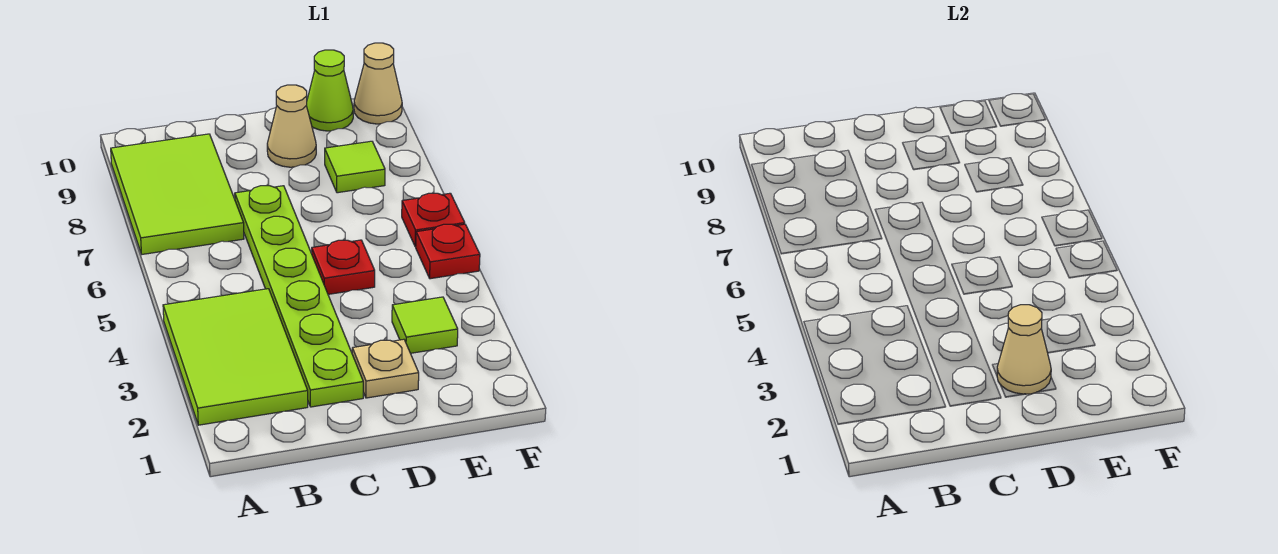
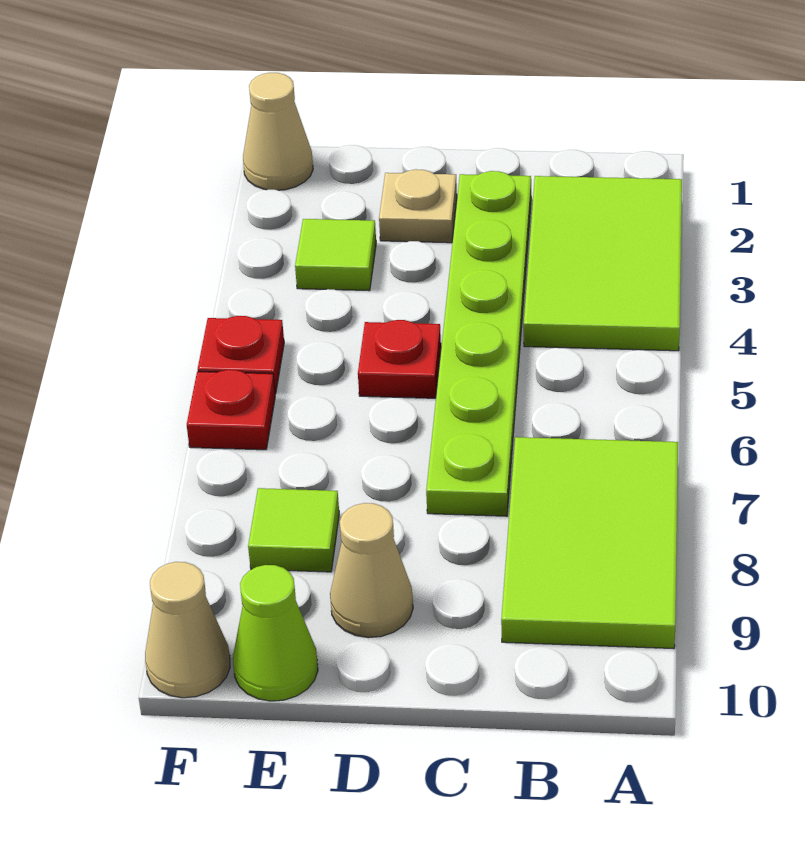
tan 1x1 cone [997,305,1051,394] -> tan 1x1 cone moved to [243,73,313,190]

